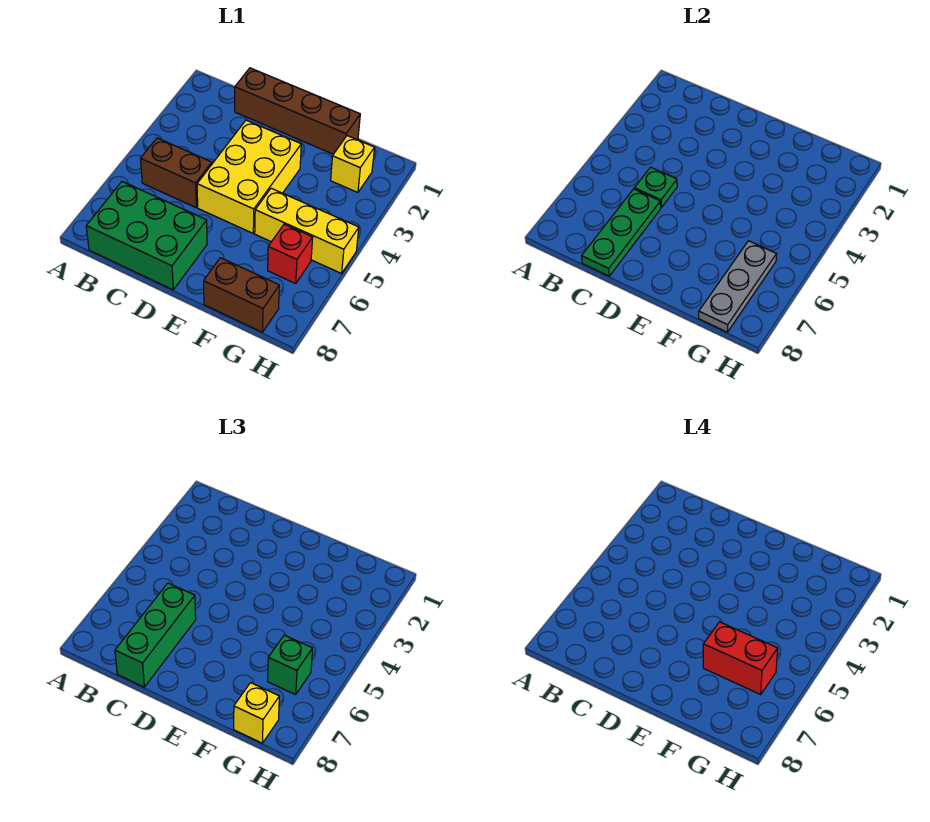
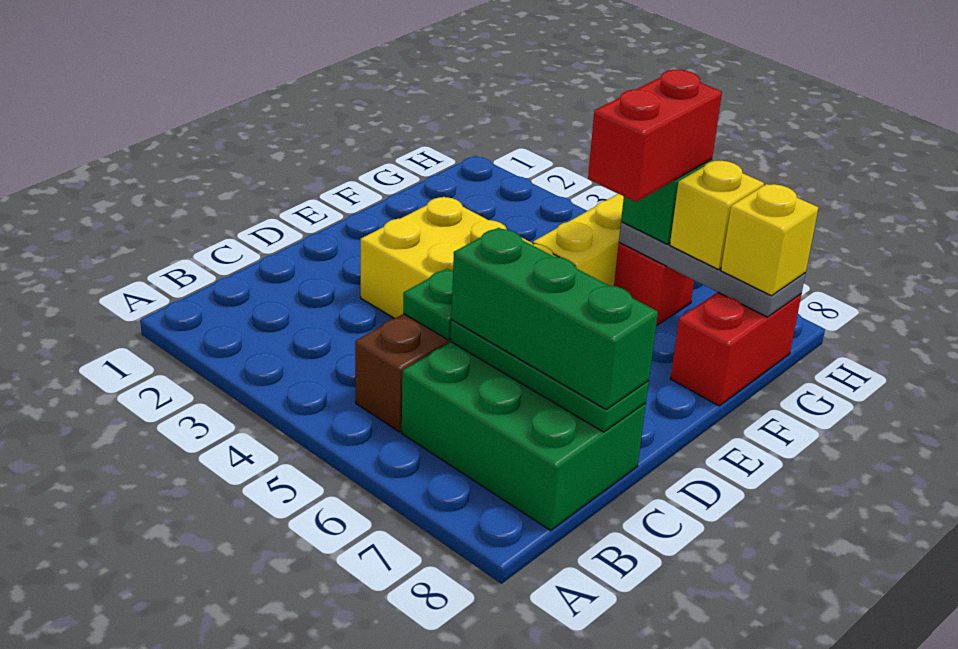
green 2x3 brick [86,182,207,290] -> green 2x3 brick turned to [402,342,646,530]
brown 1x4 brick [235,68,360,154] -> none
brown 1x2 brick [204,258,279,332] -> red 1x2 brick [670,292,801,406]
yellow 1x1 brick [331,136,375,193] -> yellow 1x1 brick moved to [670,161,764,269]

